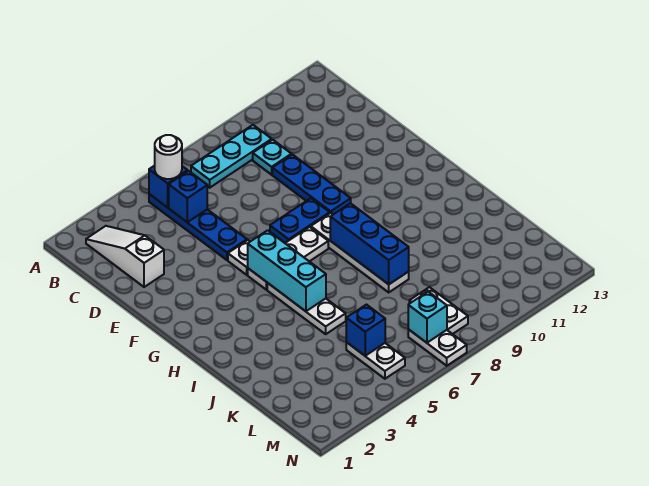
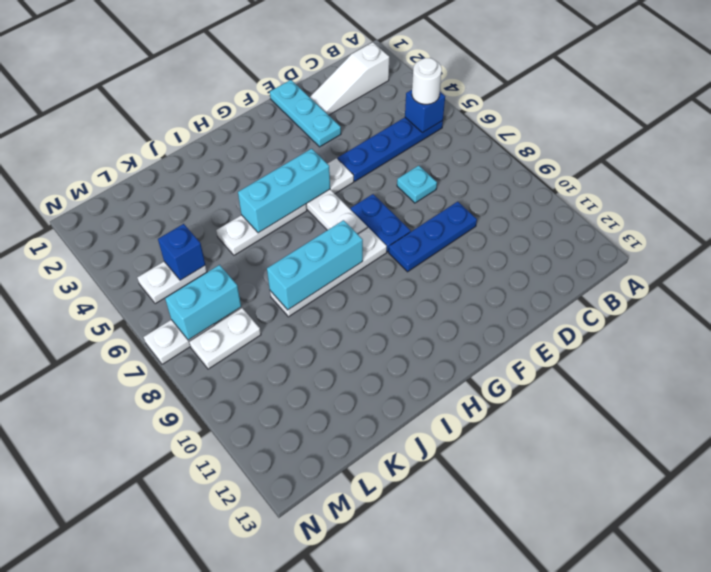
white 1x3 slope [86,226,164,287] -> white 1x3 slope turned to [310,42,389,115]
cyan 1x3 plate [191,125,272,188] -> cyan 1x3 plate moved to [270,80,341,147]
blue 1x1 brick [169,171,207,222] -> none
cyan 1x1 plate [253,140,292,175] -> cyan 1x1 plate moved to [397,166,437,203]
blue 1x3 brick [330,203,409,284] -> cyan 1x3 brick [267,220,363,310]
cyan 1x1 brick [408,292,447,343] -> cyan 1x2 brick [165,265,241,340]

